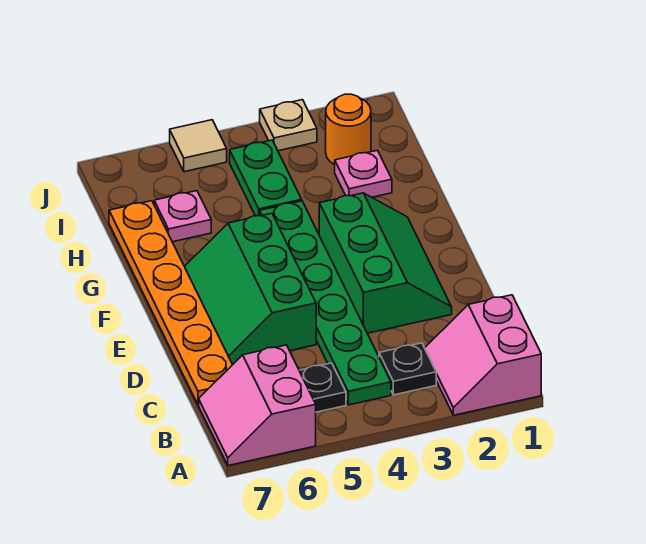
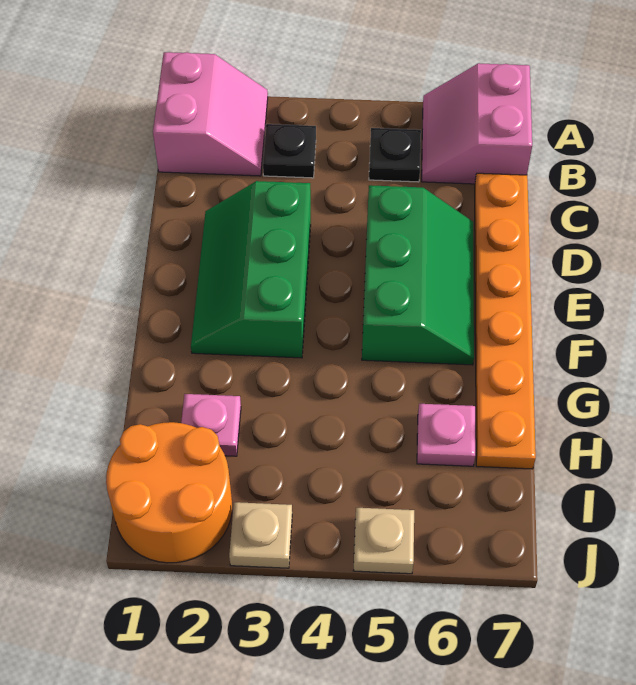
pink 2x2 slope [199,345,316,466] -> pink 2x2 slope turned to [422,63,532,184]
green 1x6 plate [259,201,391,405] -> none
green 1x2 plate [230,140,302,216] -> none
orange 1x1 round brick [326,94,371,165] -> orange 2x2 round brick [106,422,232,563]
tan 1x1 tile [170,120,227,172] -> tan 1x1 plate [353,508,414,574]

